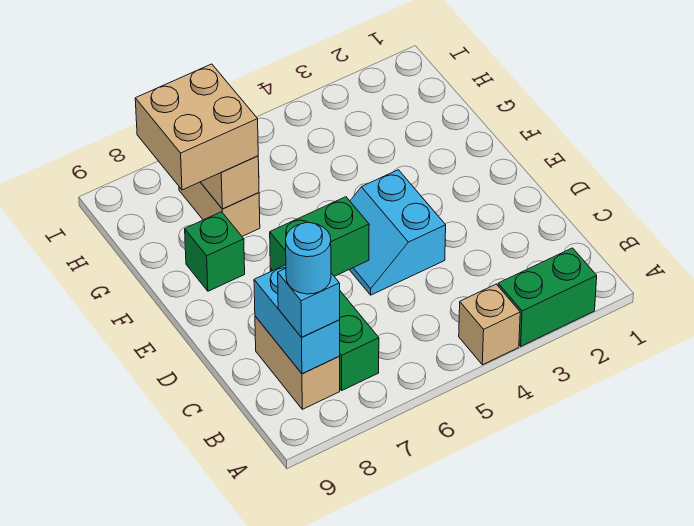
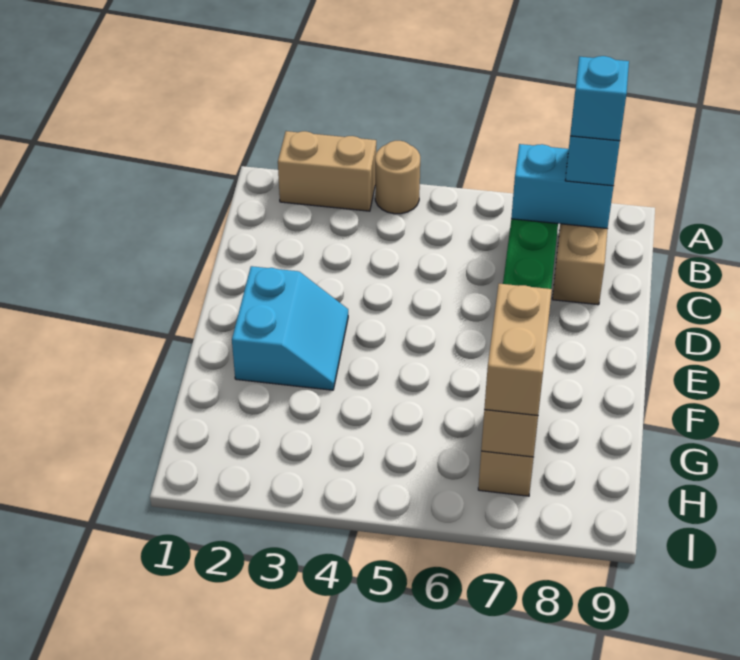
green 1x2 brick [498,248,597,346] -> tan 1x2 brick [278,131,376,211]
tan 1x1 brick [459,284,520,365] -> tan 1x1 round brick [375,141,420,214]
cyan 1x2 brick [254,265,340,374] -> cyan 1x2 brick turned to [511,144,613,229]
cyan 1x1 round brick [286,222,331,294] -> cyan 1x1 brick [570,56,629,141]
cyan 2x2 slope [349,170,446,295] -> cyan 2x2 slope moved to [232,266,348,390]
green 1x2 brick [270,197,369,276] -> none
green 1x1 brick [185,212,245,291] -> none
tan 2x2 brick [135,64,258,190] -> tan 1x2 brick [484,284,552,415]

